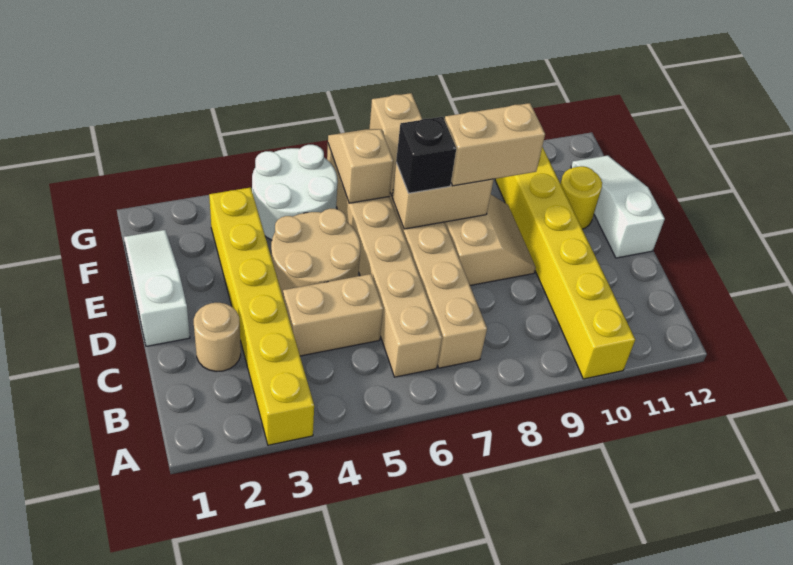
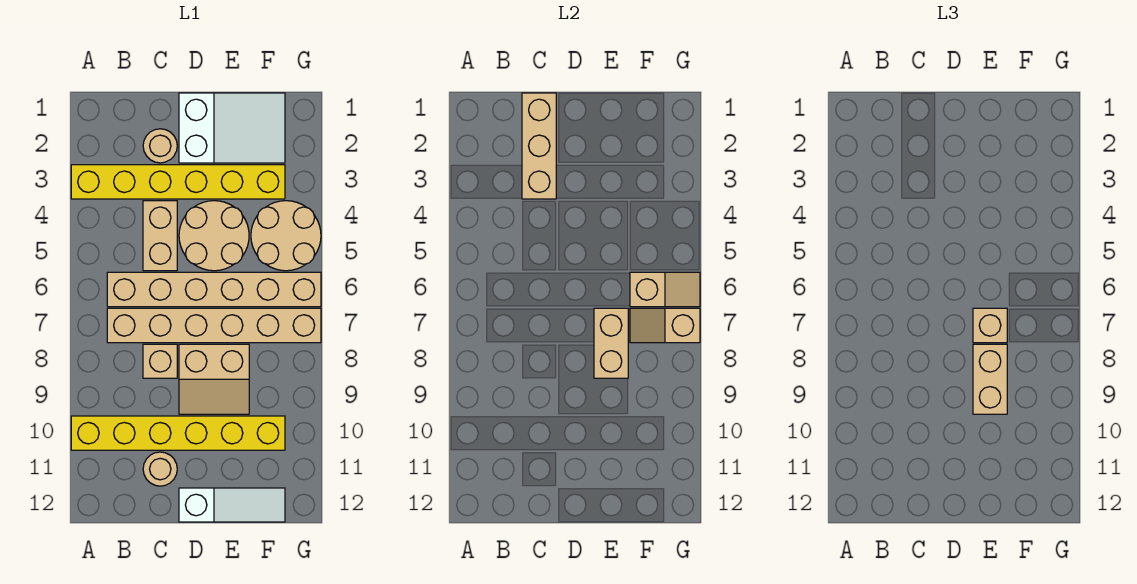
none -> tan 1x3 brick [522,93,556,199]
none -> tan 1x1 brick [143,344,177,378]
none -> tan 1x1 round brick [143,452,177,486]
white 1x3 slope [124,230,190,346] -> white 2x3 slope [179,93,285,163]
black 1x1 brick [396,117,456,193] -> tan 1x1 brick [973,308,1007,343]
yellow 1x1 round brick [560,166,602,229] -> none
white 2x2 round brick [252,145,338,240] -> tan 2x2 round brick [251,201,321,271]

